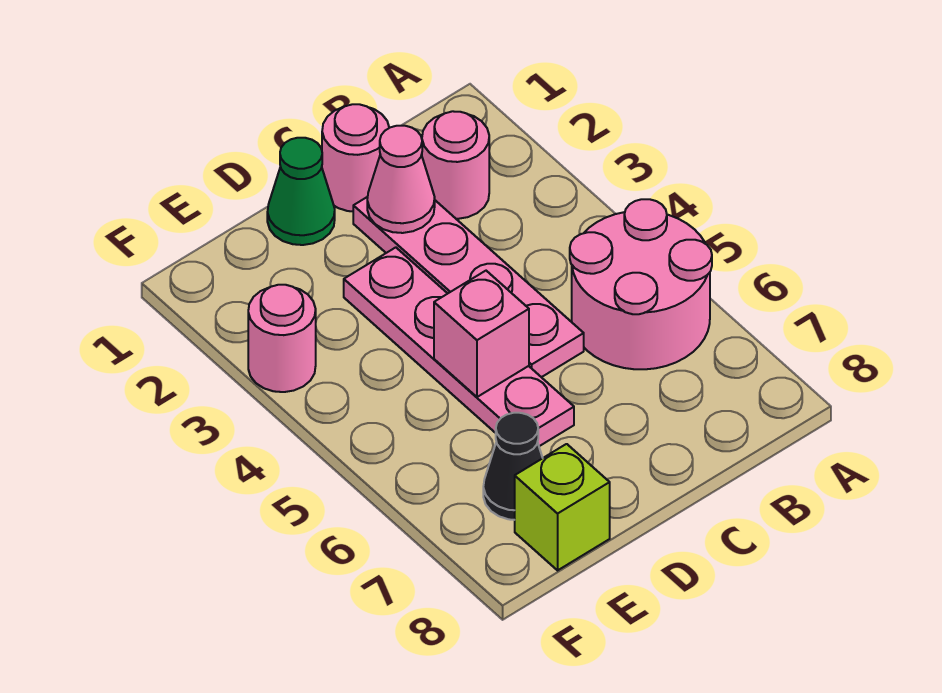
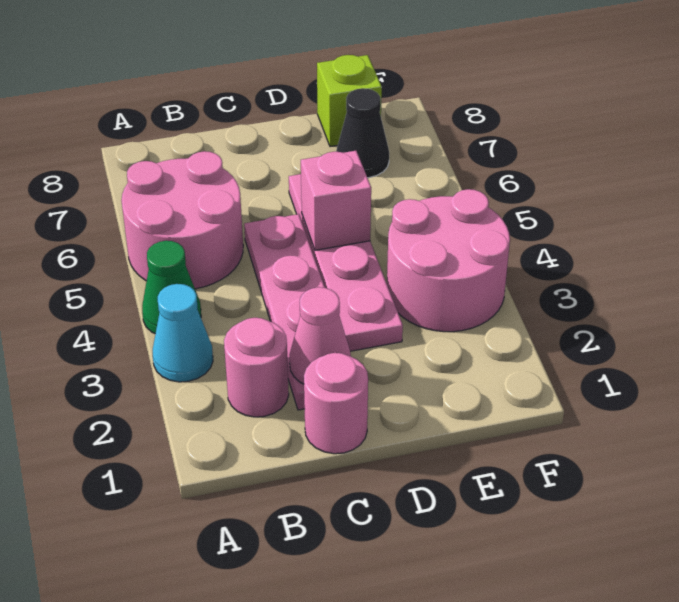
none -> cyan 1x1 cone [153,284,213,382]
green 1x1 cone [267,138,335,245] -> green 1x1 cone moved to [142,241,201,334]
pink 1x1 round brick [248,285,316,392] -> pink 2x2 round brick [387,189,510,332]

